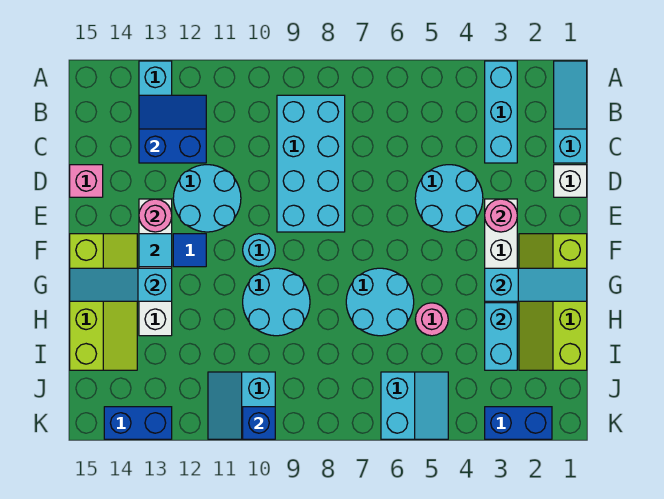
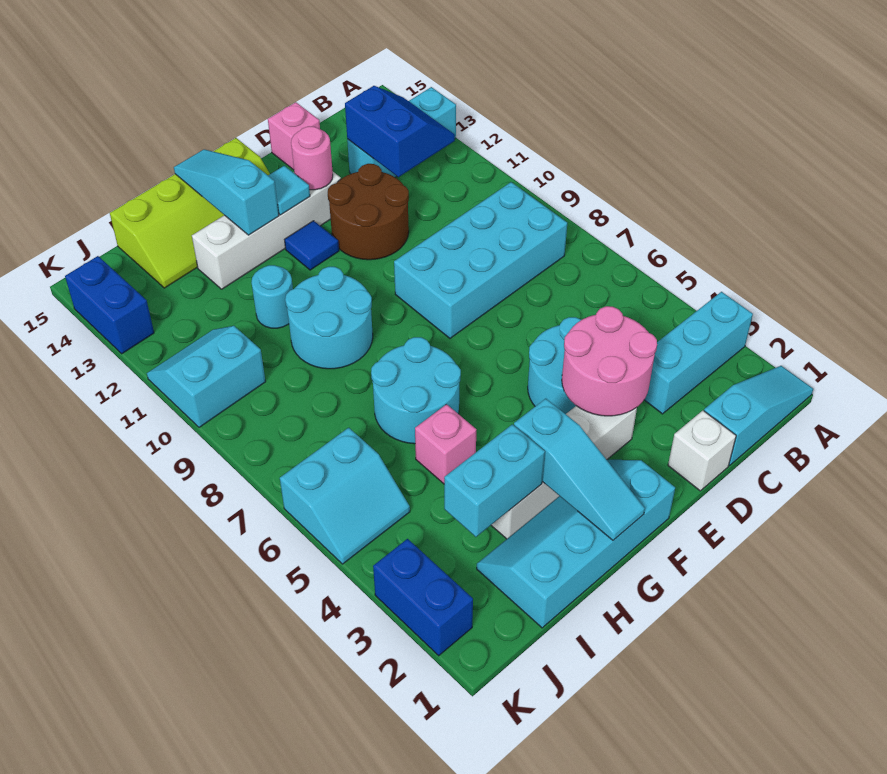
cyan 2x2 round brick [173,165,241,232] -> brown 2x2 round brick [328,164,409,260]
pink 1x1 round brick [485,199,517,232] -> pink 2x2 round brick [562,306,657,416]
lime 2x4 slope [519,234,587,370] -> cyan 2x4 slope [477,460,675,628]
cyan 1x1 round brick [243,234,275,267] -> cyan 1x1 round brick moved to [251,265,293,328]
pink 1x1 round brick [415,303,448,336] -> pink 1x1 brick [415,404,476,484]
blue 1x1 brick [243,407,275,439] -> none

